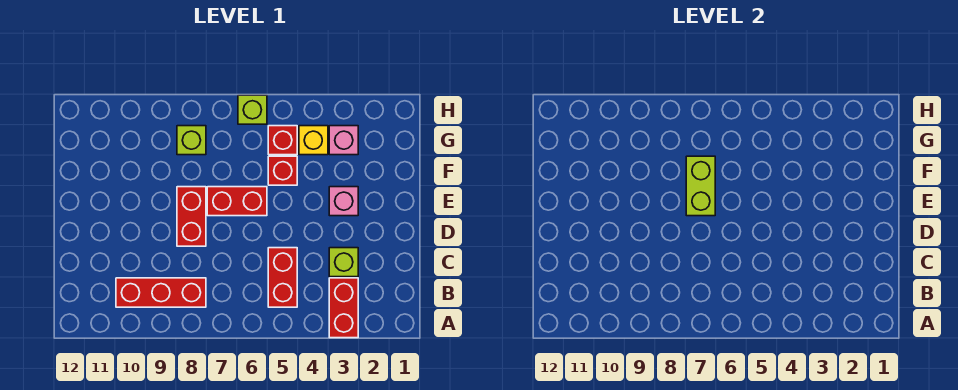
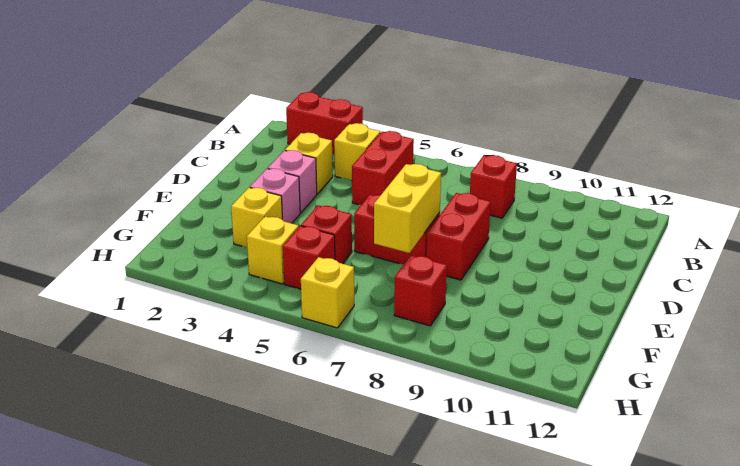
red 1x2 brick [329,278,358,338] -> red 1x2 brick turned to [286,92,363,155]
none -> yellow 1x1 brick [334,123,380,181]
red 1x3 brick [116,278,206,307] -> red 1x1 brick [470,155,517,218]
lime 1x1 brick [329,248,358,277] -> yellow 1x1 brick [285,133,333,194]
lime 1x2 brick [686,156,715,216] -> yellow 1x2 brick [374,164,441,253]
none -> yellow 1x1 brick [231,187,282,247]
pink 1x1 brick [329,126,358,155] -> pink 1x1 brick moved to [268,150,317,213]
lime 1x1 brick [177,126,206,155] -> red 1x1 brick [394,255,447,326]
lime 1x1 brick [238,95,267,124] -> yellow 1x1 brick [301,257,354,328]

